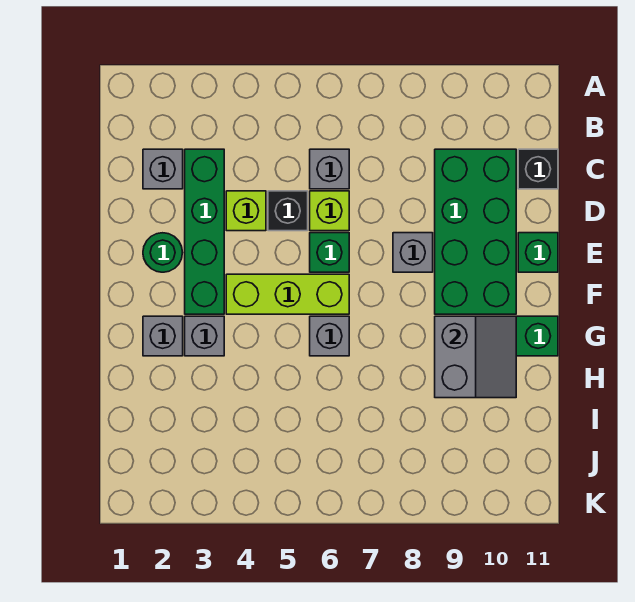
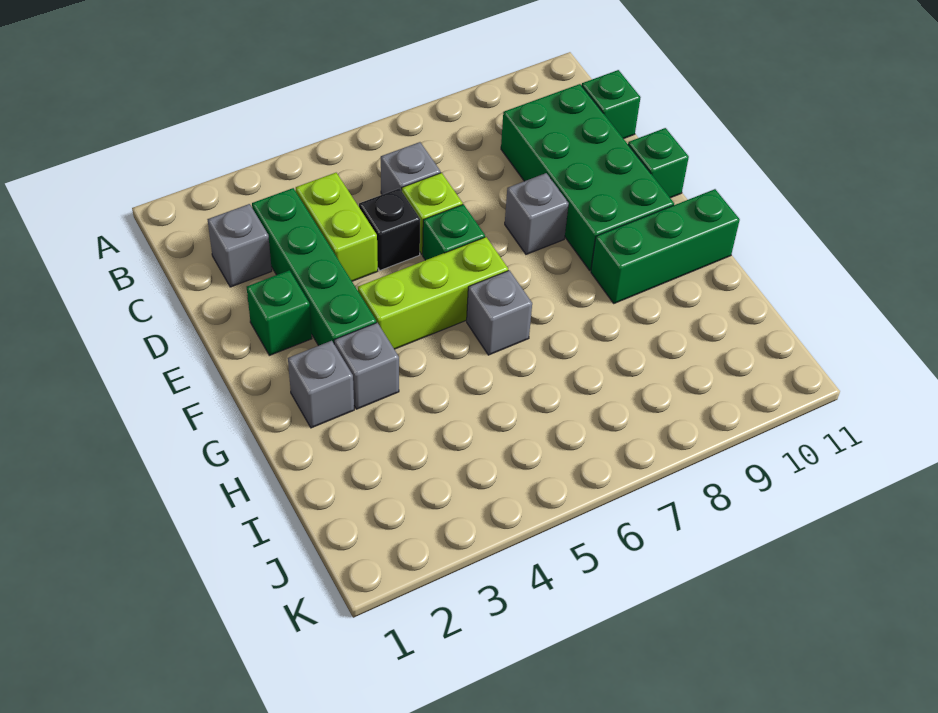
black 1x1 brick [518,149,558,189] -> green 1x1 brick [582,70,641,139]
lime 1x1 brick [226,191,266,231] -> lime 1x2 brick [296,173,378,281]
green 1x1 round brick [143,233,183,272] -> green 1x1 brick [247,270,312,355]
grey 2x2 slope [435,316,516,398] -> none

